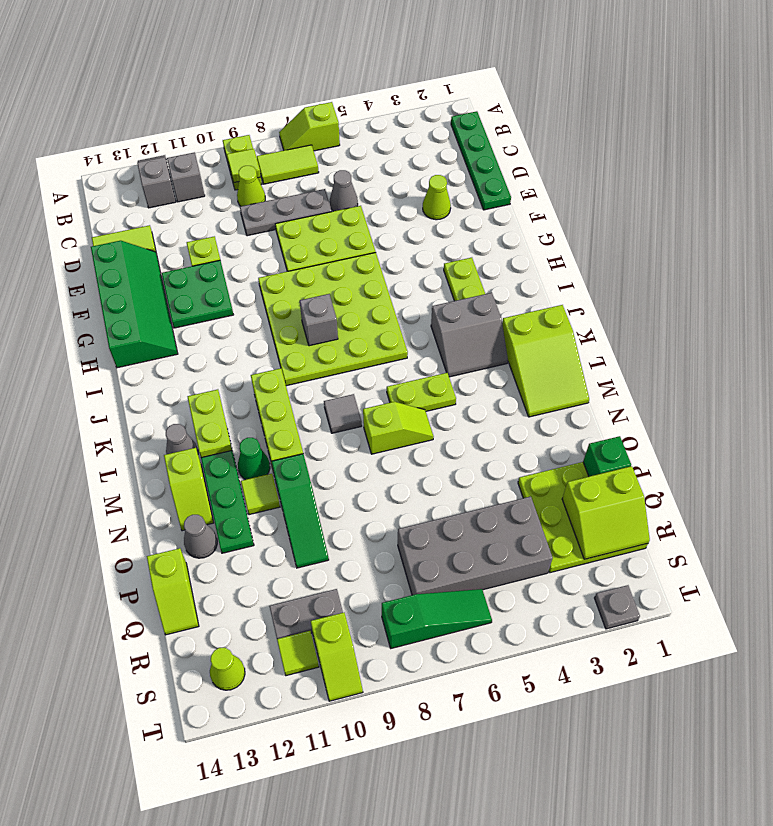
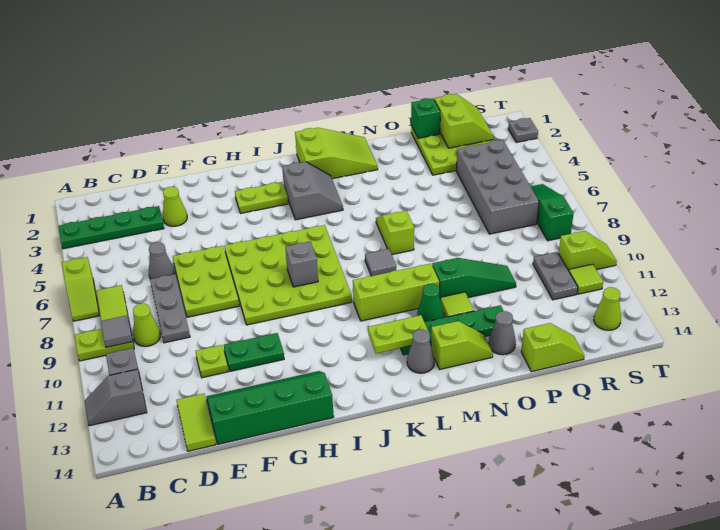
green 1x4 plate [451,111,511,210] -> green 1x4 plate moved to [58,206,164,249]
lime 1x1 tile [227,149,261,183] -> grey 1x1 tile [101,316,133,347]
green 2x2 plate [162,260,233,328] -> green 1x2 plate [224,333,284,371]
lime 1x2 plate [387,373,456,411] -> none

